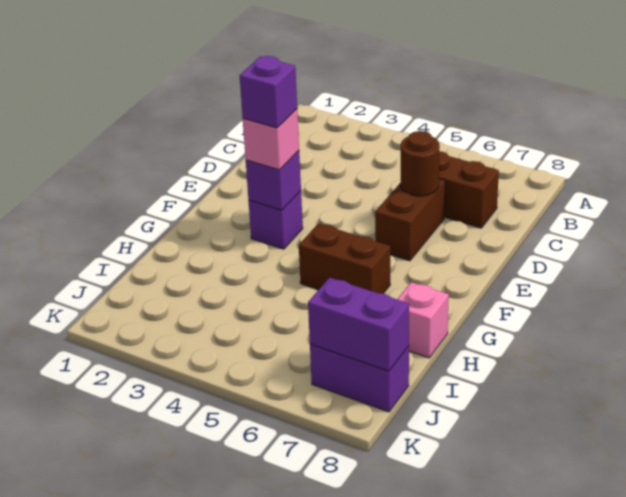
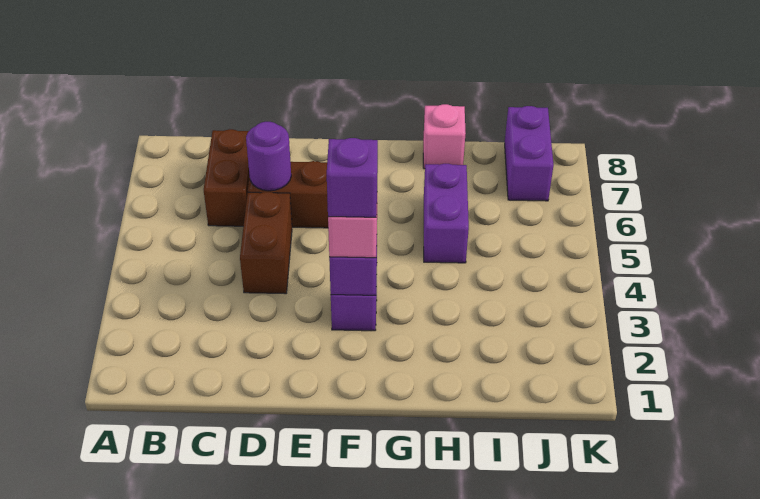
brown 1x1 round brick [401,131,440,196] -> purple 1x1 round brick [246,122,291,191]
brown 1x2 brick [299,224,390,294] -> brown 1x2 brick moved to [240,192,292,294]
purple 1x2 brick [308,278,409,371] -> purple 1x2 brick moved to [424,164,469,263]

